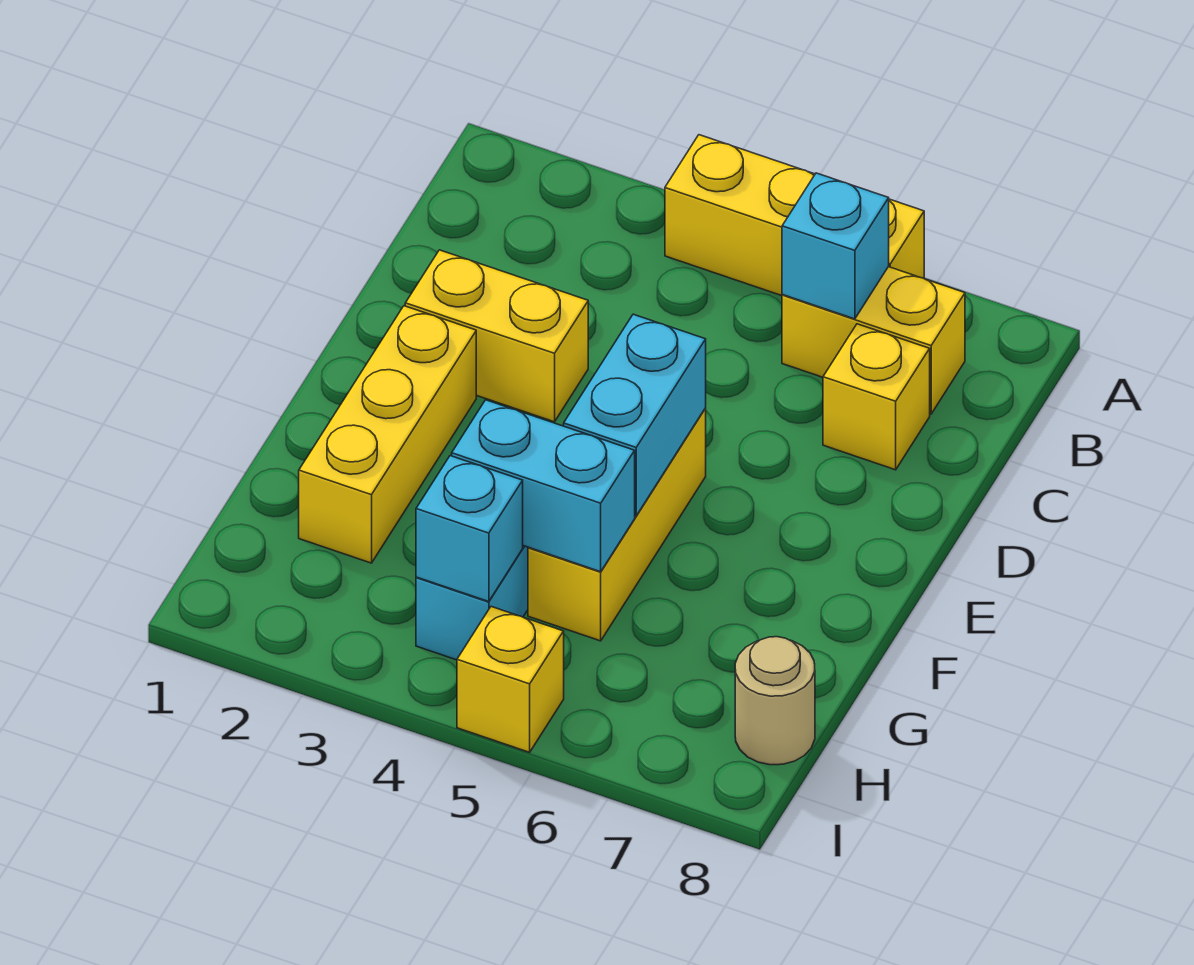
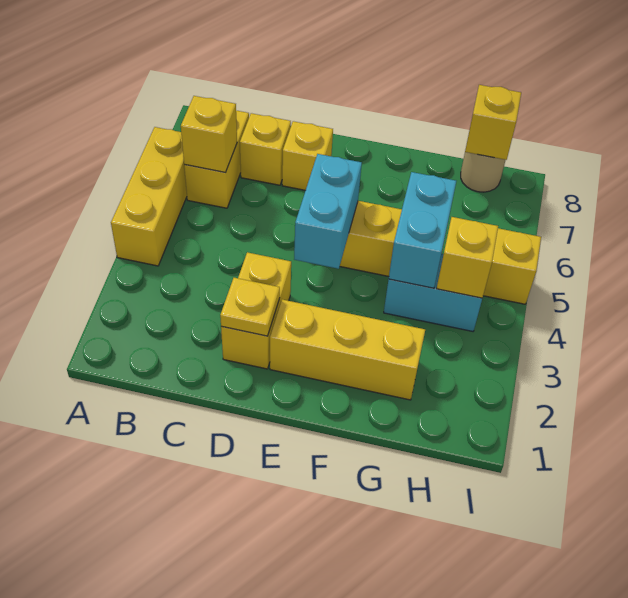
cyan 1x1 brick [782,173,889,319] -> yellow 1x1 brick [181,96,237,173]
none -> yellow 1x1 plate [220,278,280,336]
none -> yellow 1x1 brick [282,121,333,190]
cyan 1x2 brick [564,314,706,516] -> cyan 1x2 brick turned to [294,154,362,269]
cyan 1x1 brick [416,456,523,602] -> yellow 1x1 brick [437,217,498,298]
none -> yellow 1x1 brick [465,85,521,160]

